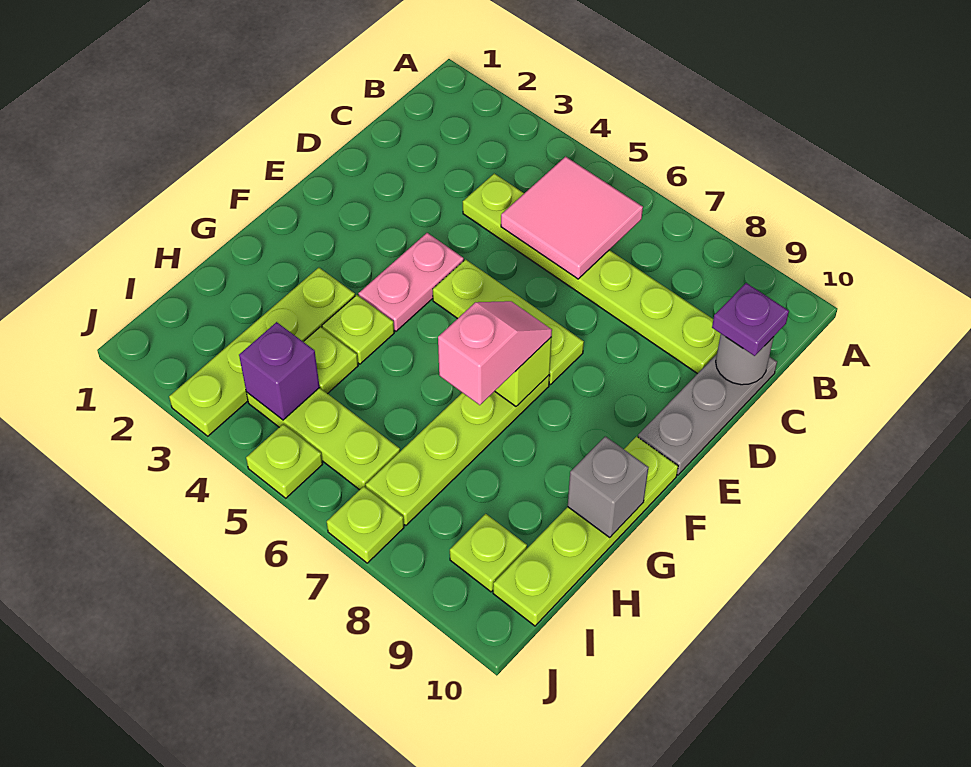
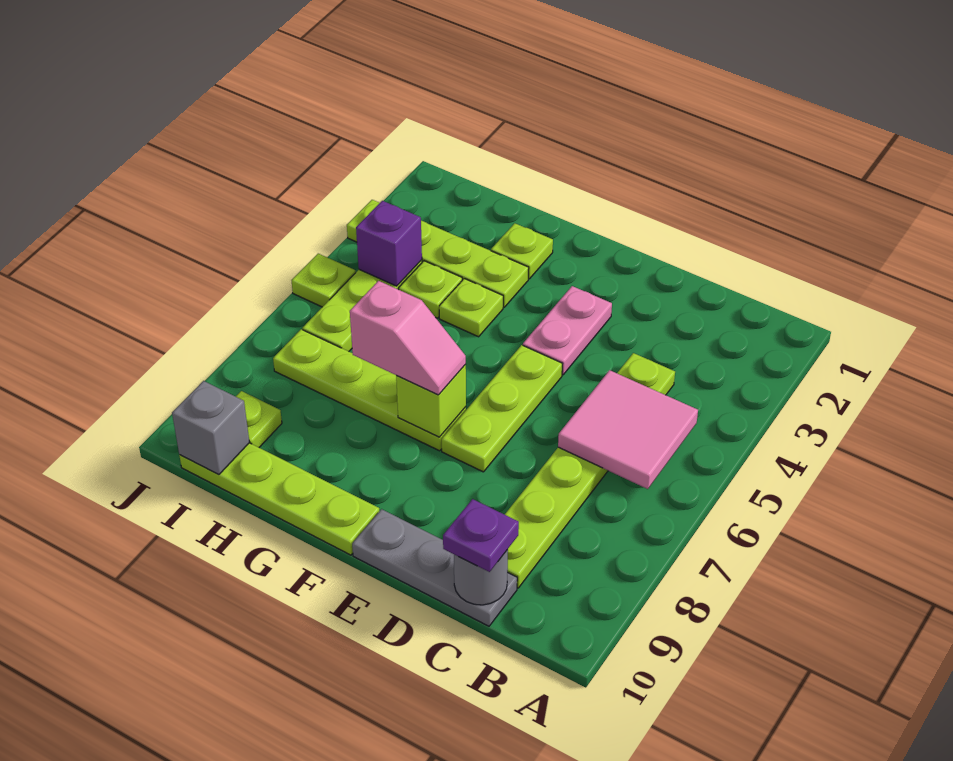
pink 1x2 plate [358,233,464,331] -> pink 1x2 plate turned to [523,286,612,375]
grey 1x1 brick [568,436,649,537] -> grey 1x1 brick moved to [172,381,249,474]
lime 1x1 plate [327,486,404,563] -> lime 1x1 plate moved to [491,223,553,279]

